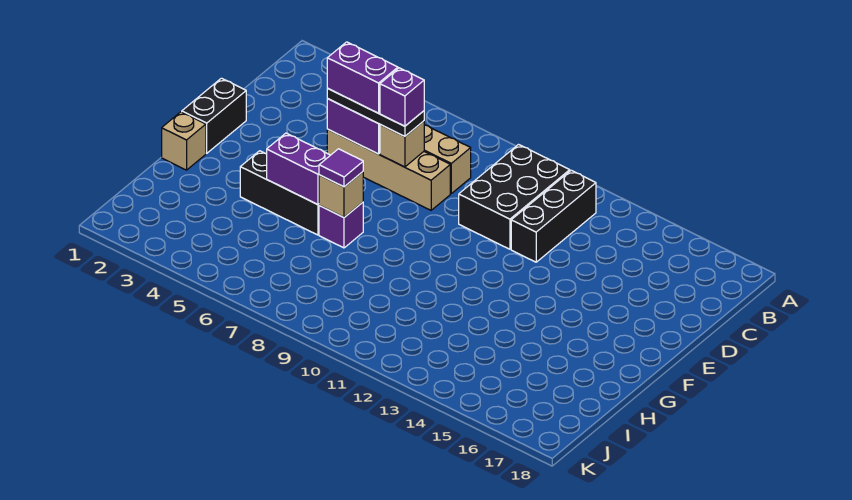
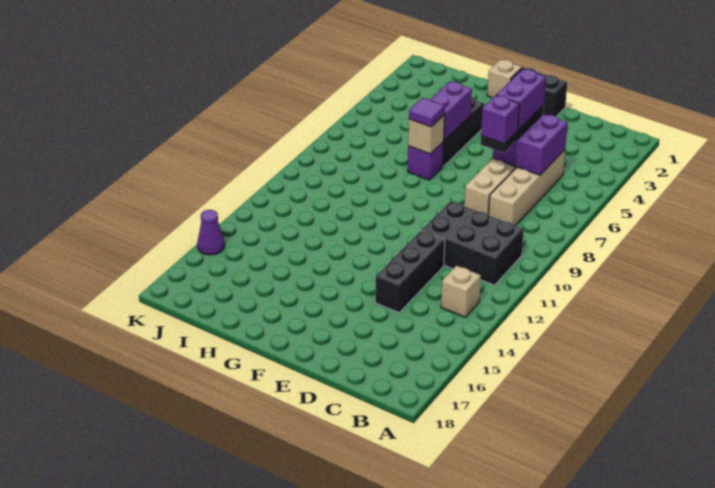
black 1x3 brick [511,170,596,262] -> black 1x3 brick turned to [375,230,445,313]
tan 1x1 brick [380,121,424,167] -> tan 1x1 brick moved to [441,266,481,317]
none -> purple 1x1 cone [197,210,225,255]

